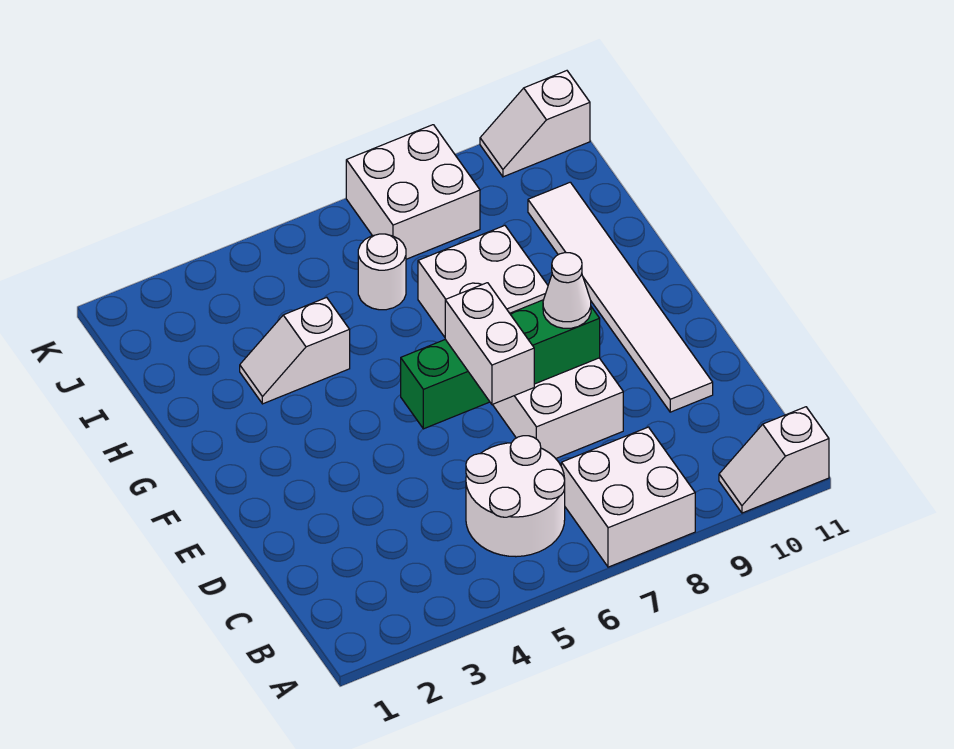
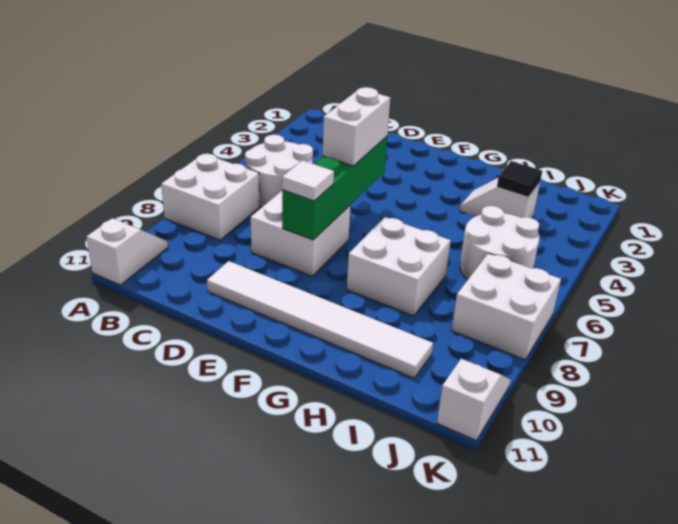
white 1x2 brick [445,283,534,405] -> white 1x2 brick turned to [323,87,390,166]
white 1x1 cone [543,253,591,328] -> white 1x1 tile [282,160,334,201]
white 1x2 slope [240,297,350,404] -> white 1x2 slope turned to [460,178,540,218]
none -> black 1x1 tile [497,161,542,197]
white 1x1 round brick [358,234,406,310] -> white 2x2 round brick [460,206,539,280]

